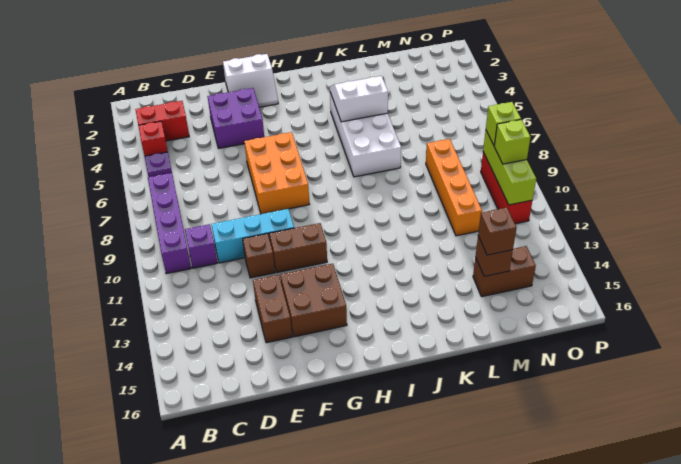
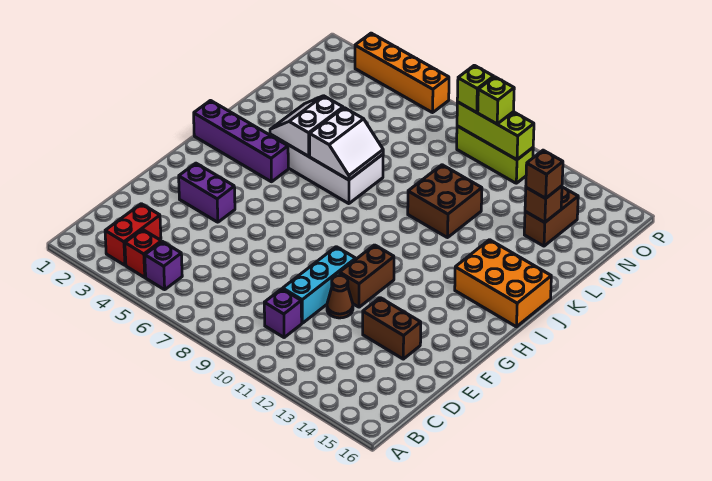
purple 1x1 plate [145,152,172,177] -> purple 1x1 brick [145,242,182,290]
purple 1x4 brick [148,173,191,274] -> purple 1x4 brick moved to [194,101,288,182]
purple 2x2 brick [207,88,264,148] -> purple 1x2 brick [179,163,235,222]
brown 1x1 brick [243,234,275,278] -> brown 1x1 cone [327,276,353,318]
white 2x2 slope [223,54,278,107] -> white 2x2 slope moved to [310,108,383,180]
orange 2x3 brick [244,132,309,214] -> orange 2x3 brick moved to [455,240,551,327]
brown 2x2 brick [280,264,347,337] -> brown 2x2 brick moved to [408,165,482,238]
orange 1x4 brick [426,139,482,236] -> orange 1x4 brick moved to [355,33,449,113]
red 1x3 brick [481,152,532,224] -> lime 1x3 brick [457,126,533,183]

